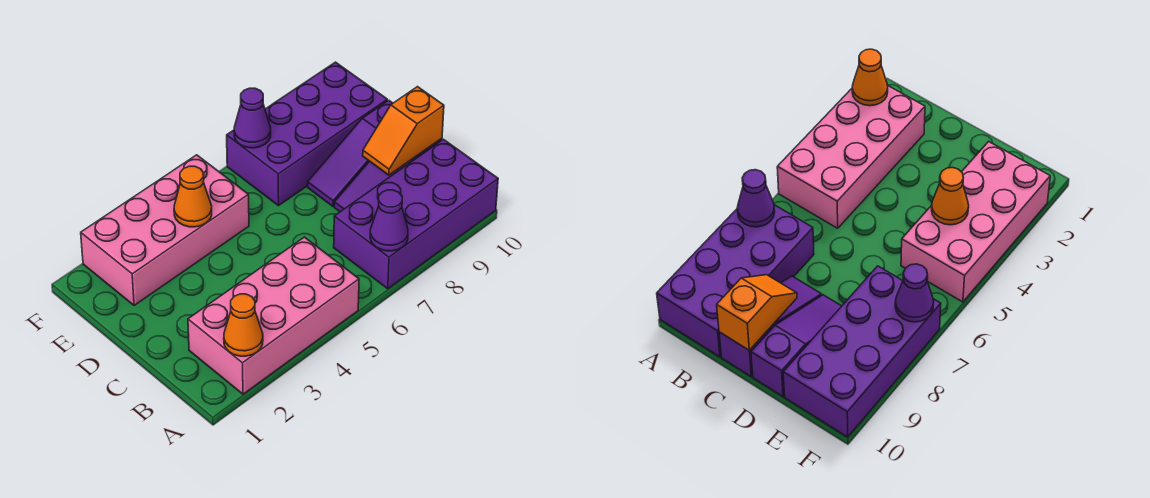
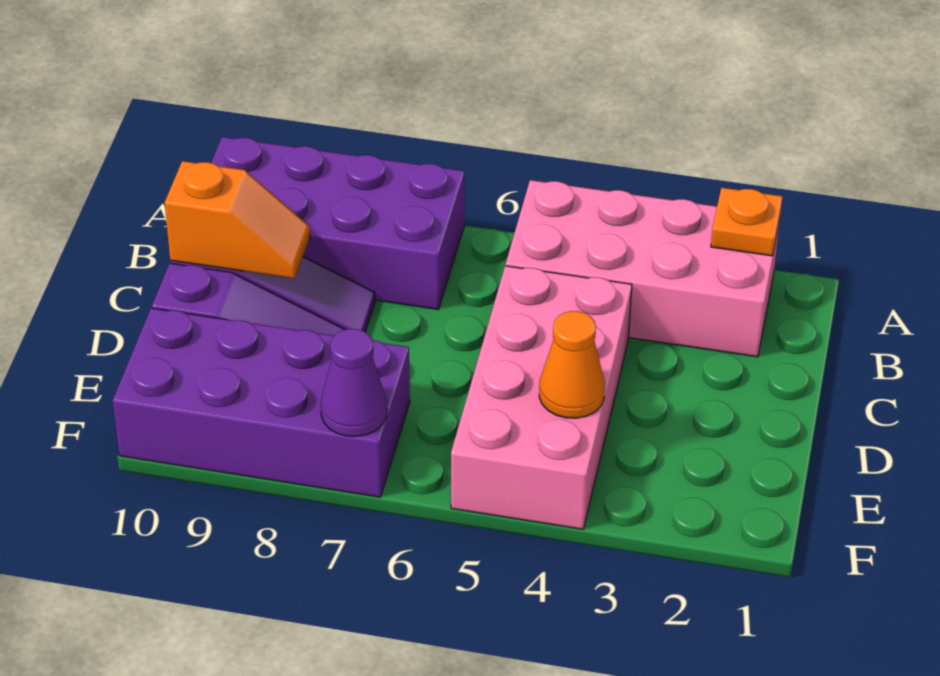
orange 1x1 cone [224,294,263,356] -> orange 1x1 plate [711,188,783,256]
purple 1x1 cone [370,190,408,251] -> none
pink 2x4 brick [81,155,249,305] -> pink 2x4 brick turned to [451,266,632,529]

